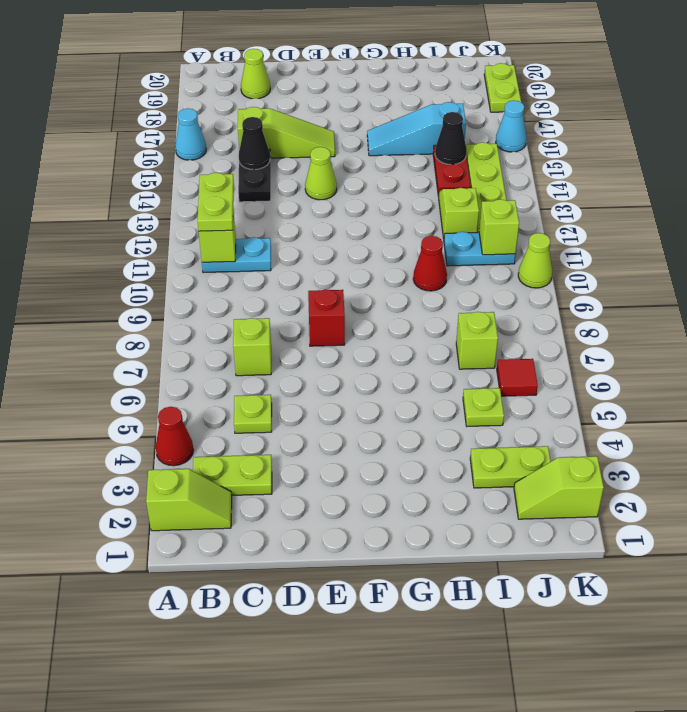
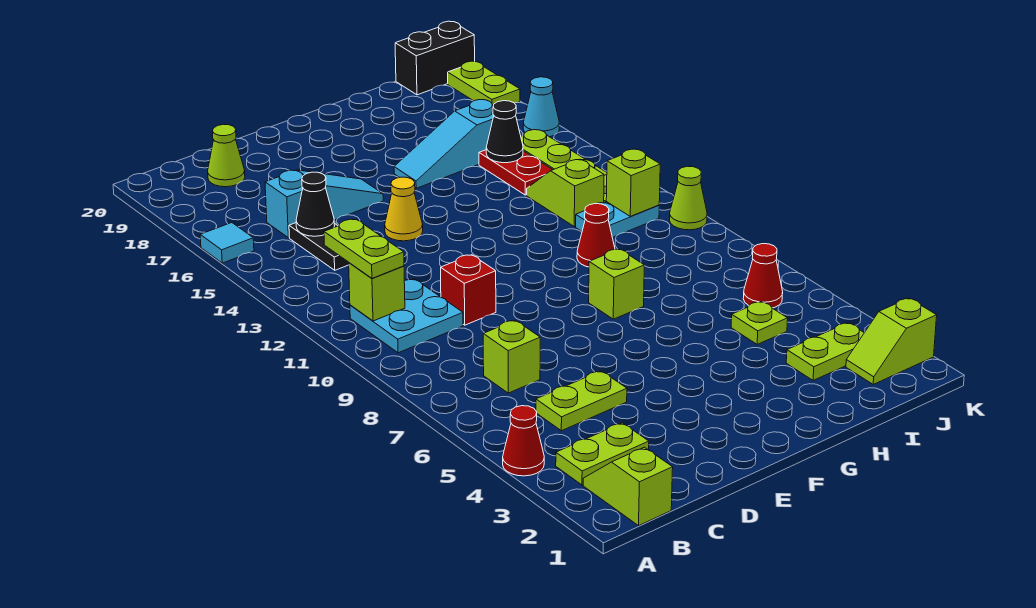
lime 1x2 slope [146,469,232,531] -> lime 1x2 slope turned to [583,447,673,526]
cyan 1x1 cone [175,108,206,160] -> cyan 1x1 tile [200,223,254,263]
cyan 1x2 plate [202,237,271,273] -> cyan 2x2 plate [350,279,463,353]
lime 1x1 plate [234,395,272,433] -> lime 1x2 plate [536,371,627,431]
lime 1x3 slope [238,107,335,158] -> cyan 1x3 slope [265,170,383,238]
red 1x1 brick [308,289,345,346] -> red 1x1 brick moved to [441,255,496,325]
lime 1x1 cone [305,147,337,200] -> yellow 1x1 cone [385,177,423,241]
lime 1x1 brick [456,312,498,369] -> lime 1x1 brick moved to [589,249,644,319]
red 1x1 tile [497,359,538,396] -> red 1x1 cone [743,244,783,308]
none -> black 1x2 brick [395,21,475,95]

